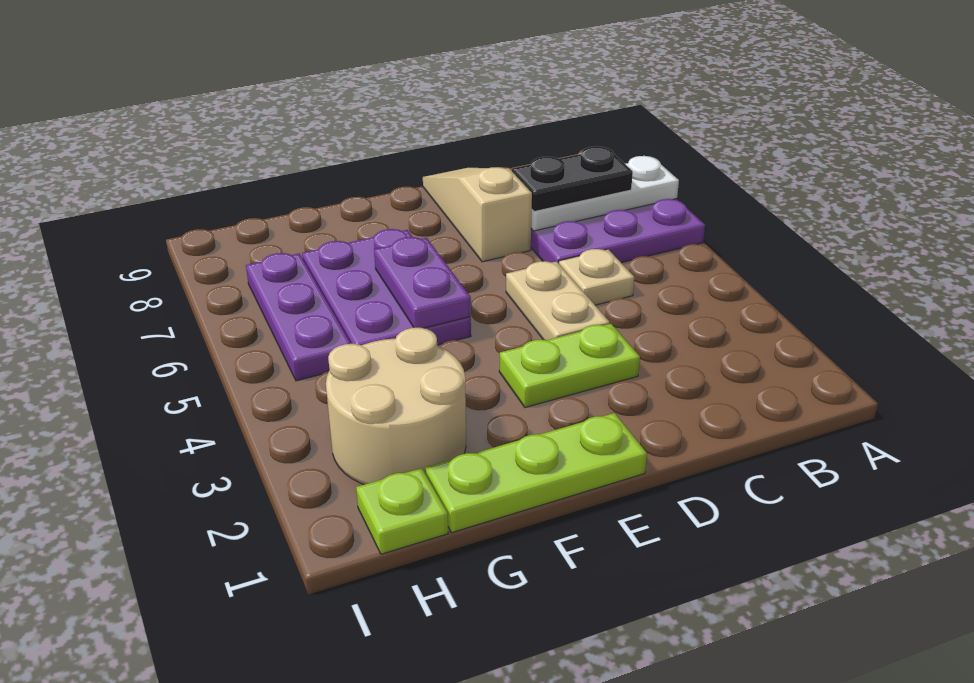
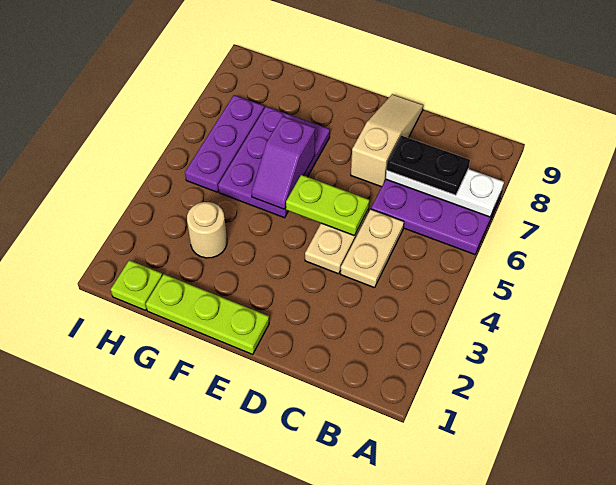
tan 1x1 plate [559,249,634,305] -> tan 1x2 plate [341,209,404,288]
lime 1x2 plate [499,324,640,408] -> lime 1x2 plate moved to [286,175,369,236]
purple 1x2 plate [374,237,471,328] -> purple 1x2 slope [252,116,315,209]
tan 2x2 round brick [326,328,466,484] -> tan 1x1 round brick [187,202,227,258]

